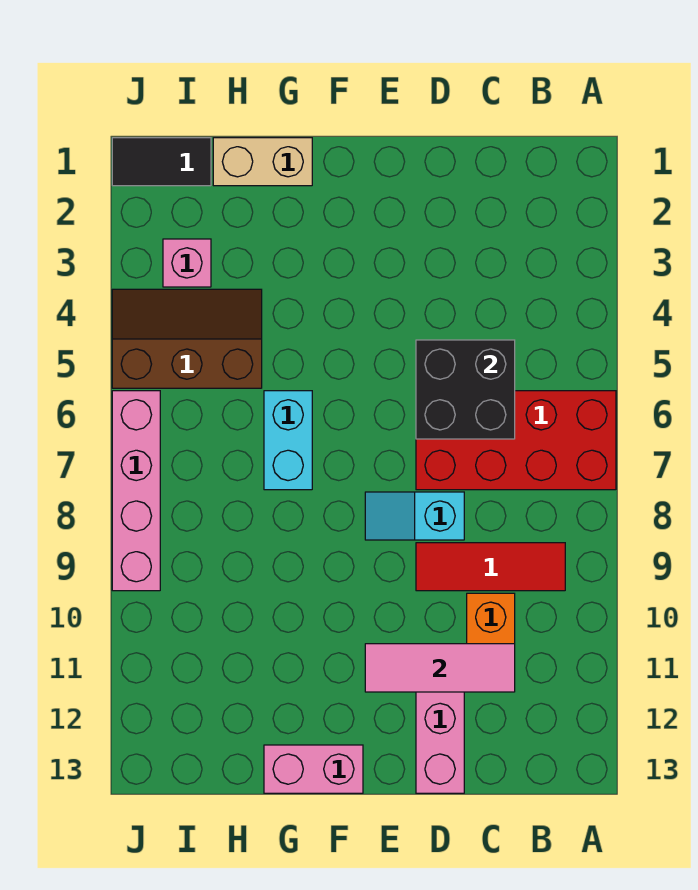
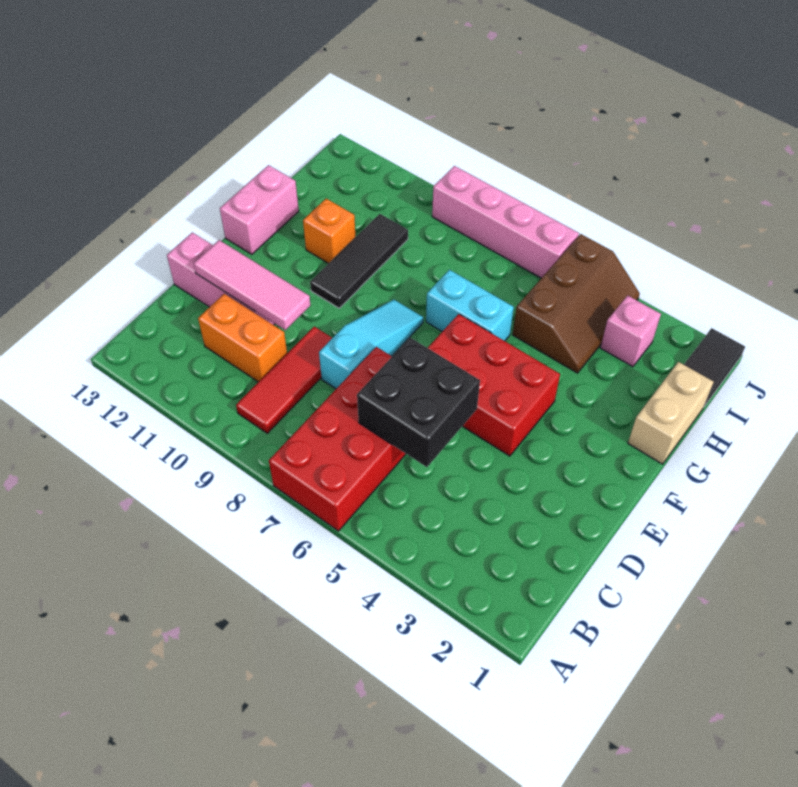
pink 1x3 tile [365,644,515,692] -> pink 1x3 tile turned to [193,240,310,330]
cyan 1x2 slope [365,492,464,540] -> cyan 1x3 slope [319,300,423,389]
none -> red 2x3 brick [428,314,560,456]
none -> black 1x3 tile [310,214,408,308]
none -> orange 1x1 brick [303,199,355,264]

